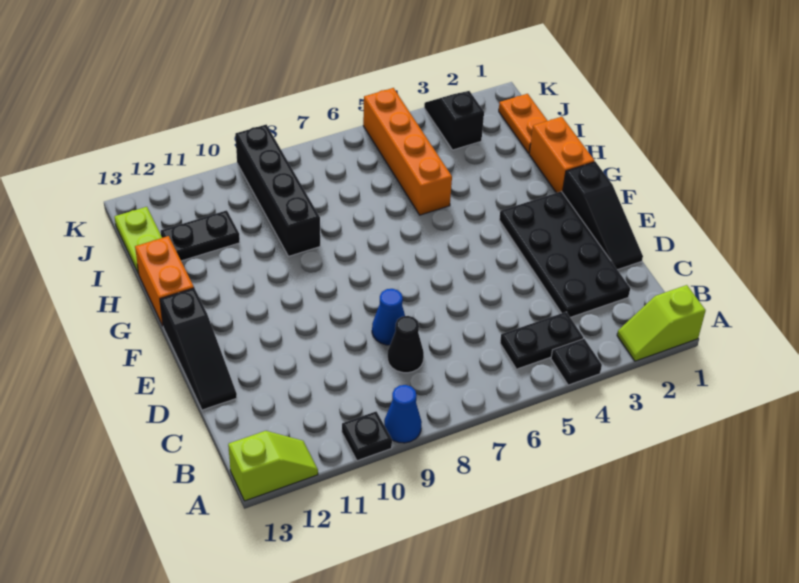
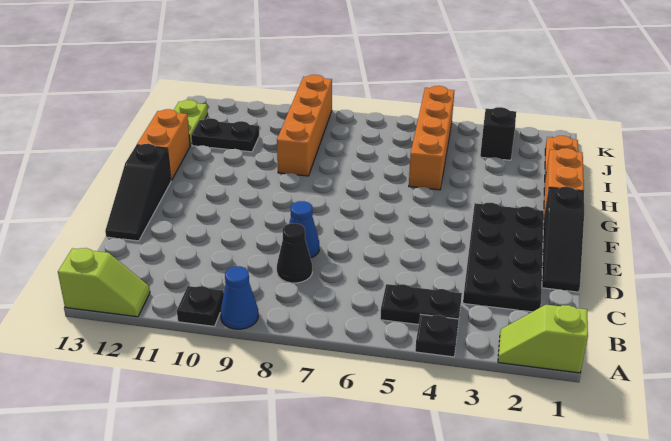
black 1x4 brick [235,125,320,256] -> orange 1x4 brick [277,75,332,176]

